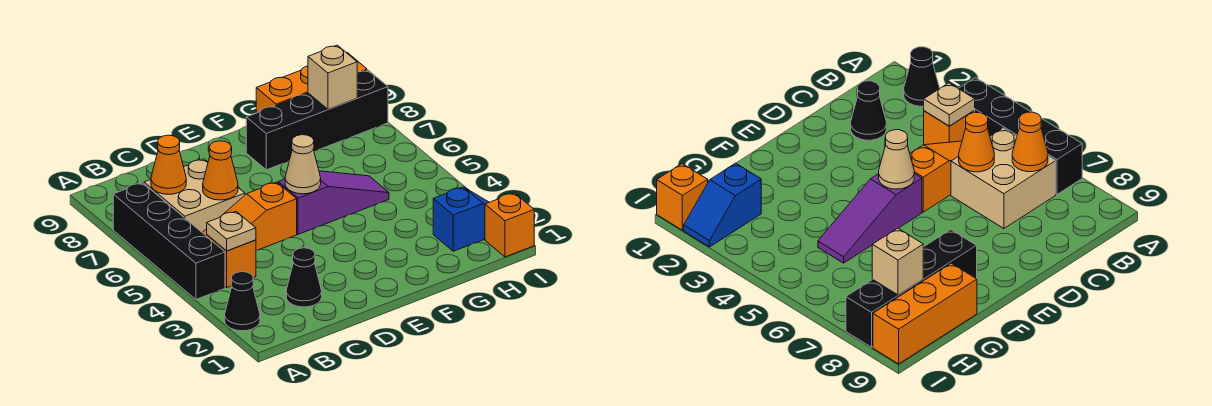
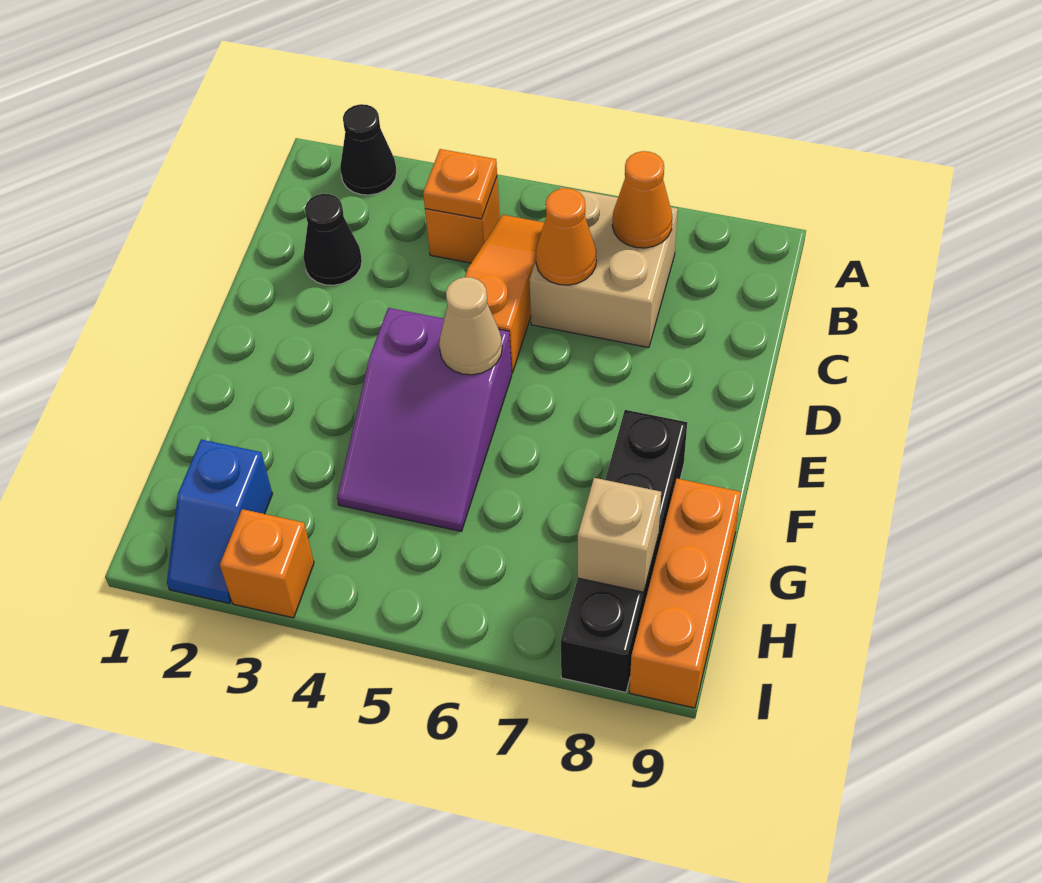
black 1x4 brick [113,183,225,299] -> none
tan 1x1 plate [207,211,256,251] -> orange 1x1 plate [423,149,497,219]
purple 1x3 slope [278,171,389,234] -> purple 2x3 slope [337,308,512,531]
orange 1x1 brick [485,193,534,257] -> orange 1x1 brick moved to [220,509,314,618]

